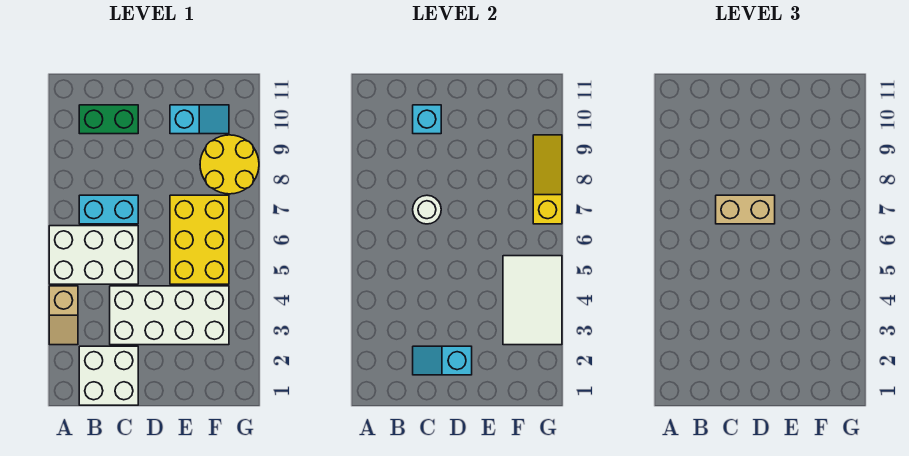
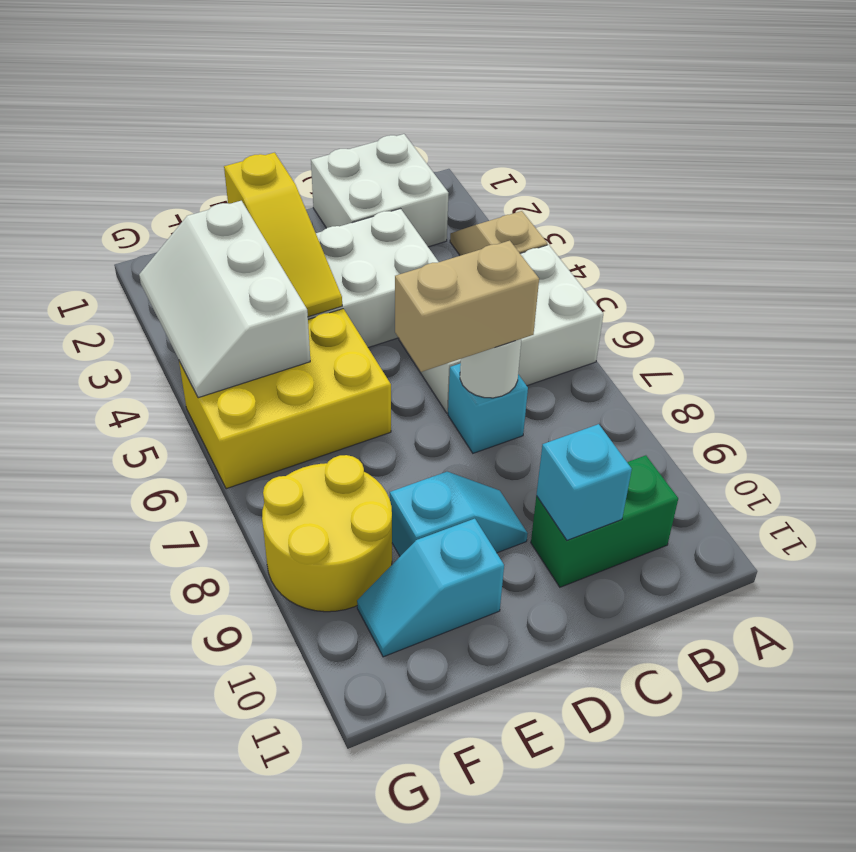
cyan 1x2 brick [79,195,138,224] -> cyan 1x1 brick [448,363,528,453]
cyan 1x2 slope [413,346,472,375] -> cyan 1x2 slope moved to [390,472,528,556]
yellow 2x3 brick [170,195,229,284] -> yellow 2x3 brick turned to [179,309,391,489]
white 2x3 tile [503,256,562,345] -> white 2x3 slope [139,201,310,398]
yellow 1x3 slope [533,135,562,224] -> yellow 1x3 slope moved to [224,153,342,317]

